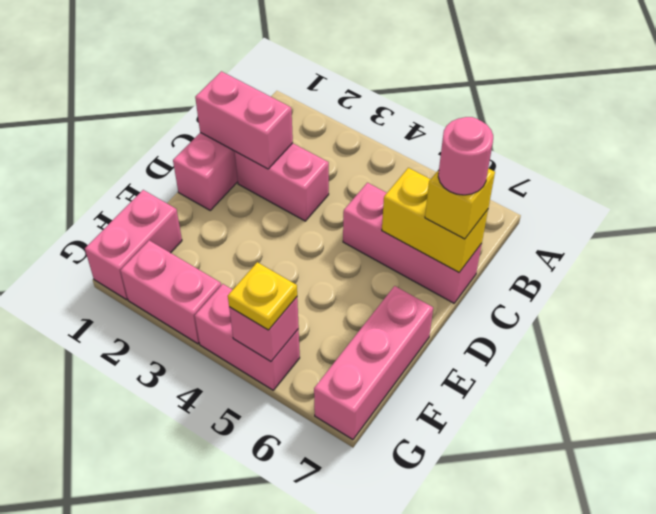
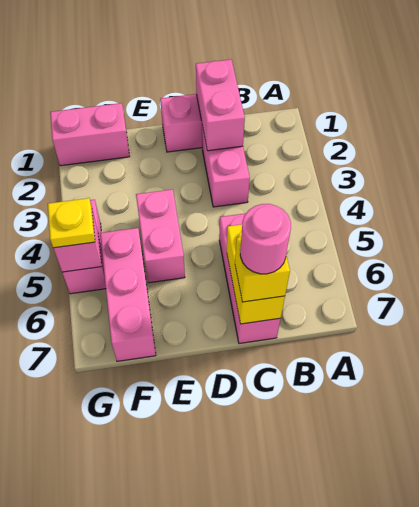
pink 1x3 brick [314,286,433,440] -> pink 1x3 brick turned to [100,228,156,361]
pink 1x2 brick [120,240,221,344] -> pink 1x2 brick moved to [136,189,185,283]

